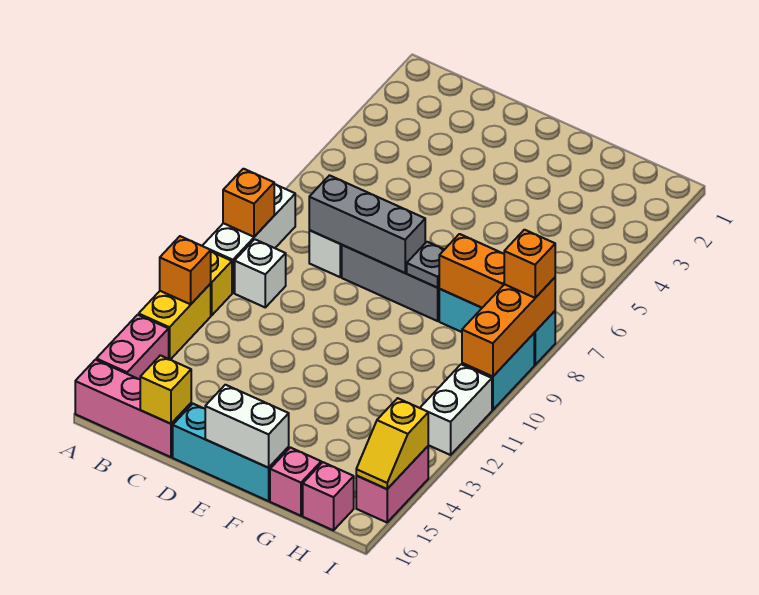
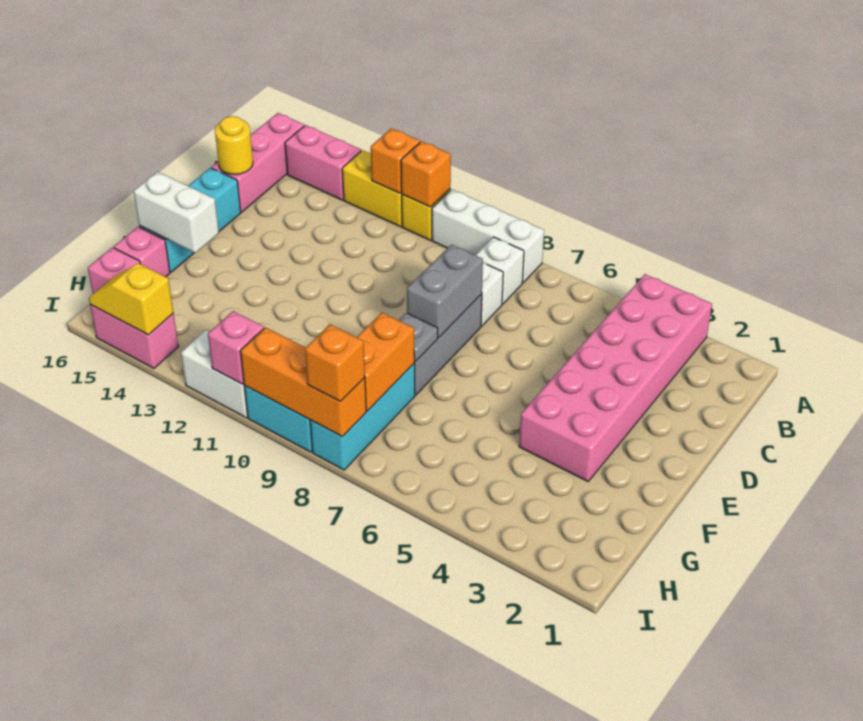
none -> pink 2x6 brick [519,274,712,481]
orange 1x1 brick [223,169,274,237] -> orange 1x1 brick moved to [401,141,451,207]
white 1x1 brick [235,239,286,307] -> white 1x1 brick moved to [476,237,524,304]
grey 1x3 brick [309,175,425,273] -> grey 1x2 brick [407,245,483,338]
yellow 1x1 brick [140,355,191,424] -> yellow 1x1 round brick [215,116,253,174]
white 1x2 brick [205,385,289,468] -> white 1x2 brick turned to [134,172,219,253]
none -> pink 1x1 brick [208,311,264,384]

